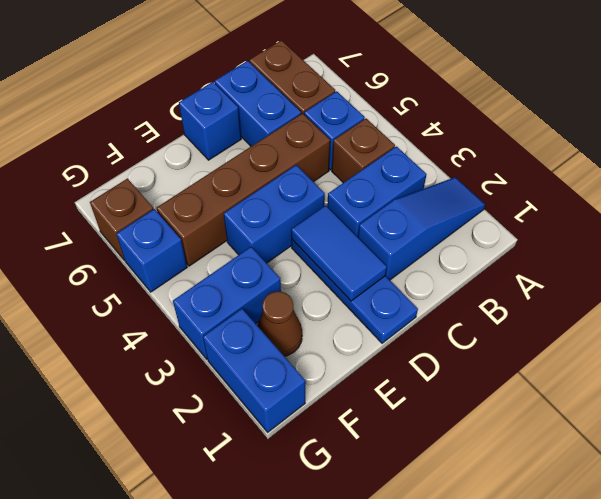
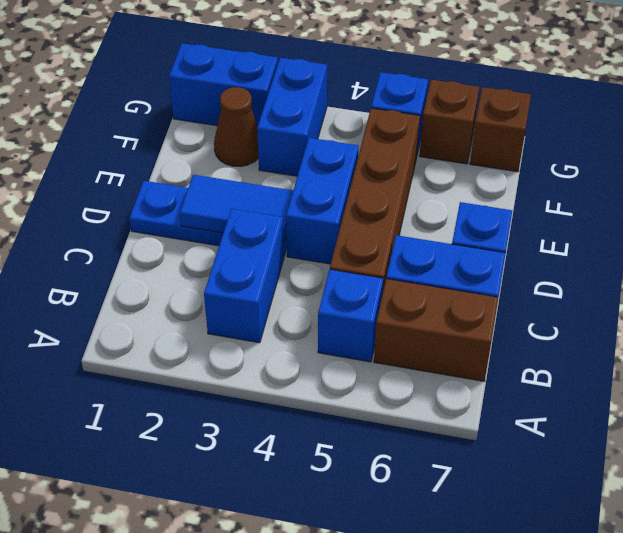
blue 1x3 slope [358,177,485,280] -> none
brown 1x1 brick [332,119,395,183] -> brown 1x1 brick moved to [470,87,531,172]

